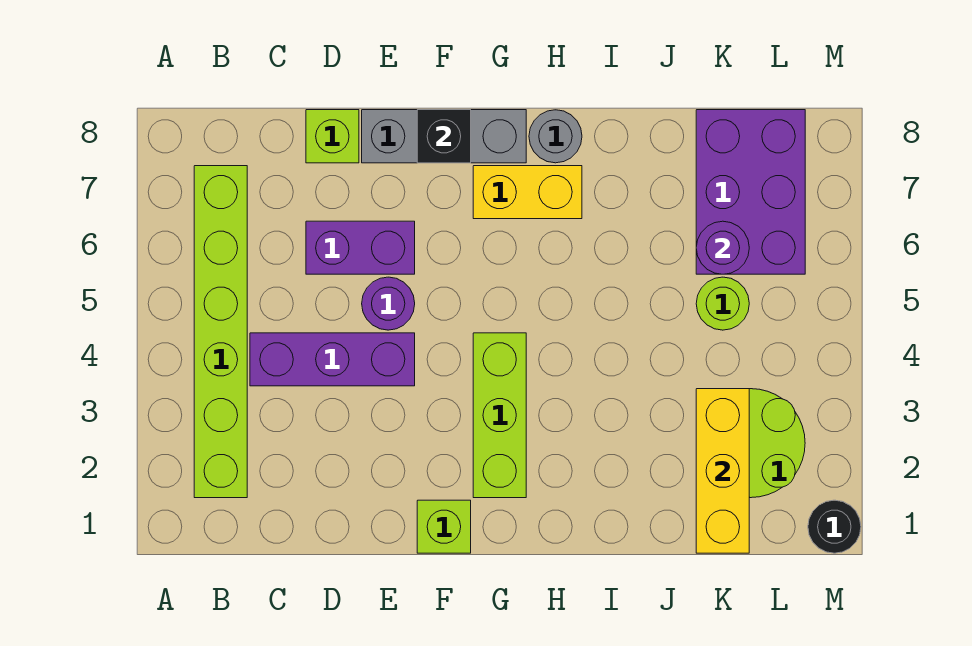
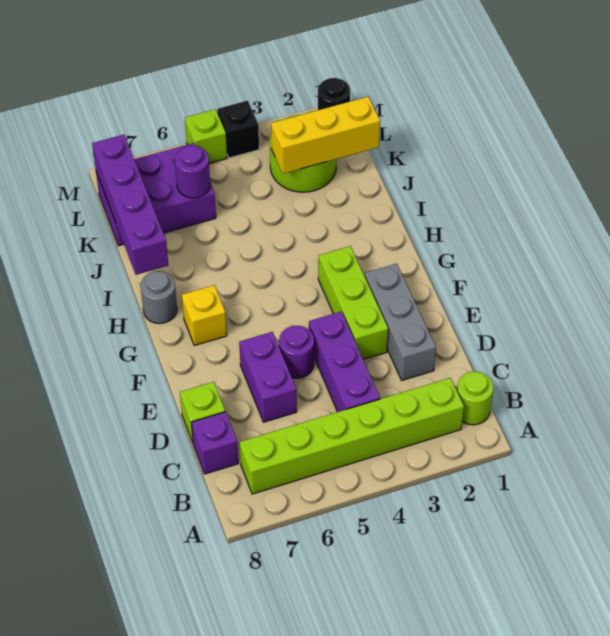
none -> purple 1x1 brick [191,412,238,474]
grey 1x3 brick [362,110,526,163] -> grey 1x3 brick moved to [365,264,436,380]
lime 1x1 brick [417,500,471,553] -> lime 1x1 brick moved to [185,109,227,163]
black 1x1 brick [417,110,471,163] -> black 1x1 brick moved to [217,101,259,158]
lime 1x3 brick [473,333,526,498] -> lime 1x3 brick turned to [318,246,388,359]
yellow 1x2 brick [473,166,582,219] -> yellow 1x1 brick [182,285,227,346]
none -> purple 1x4 brick [92,135,168,275]
lime 1x1 round brick [696,277,749,330] -> lime 1x1 round brick moved to [457,371,493,425]

